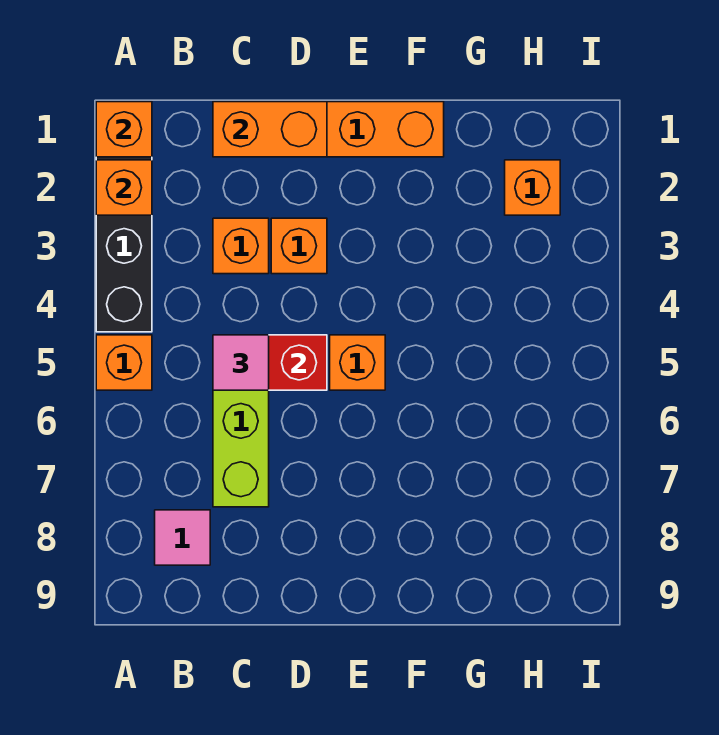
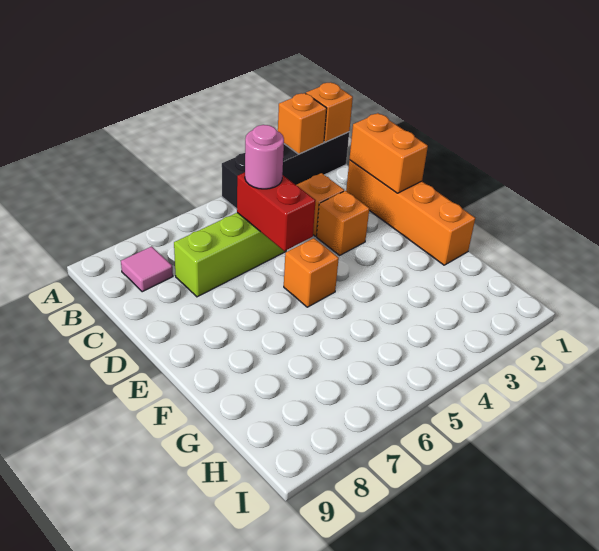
orange 1x1 brick [96,335,152,390] -> none
pink 1x1 tile [213,335,269,390] -> pink 1x1 round brick [245,125,284,189]
orange 1x1 brick [505,160,560,215] -> none

